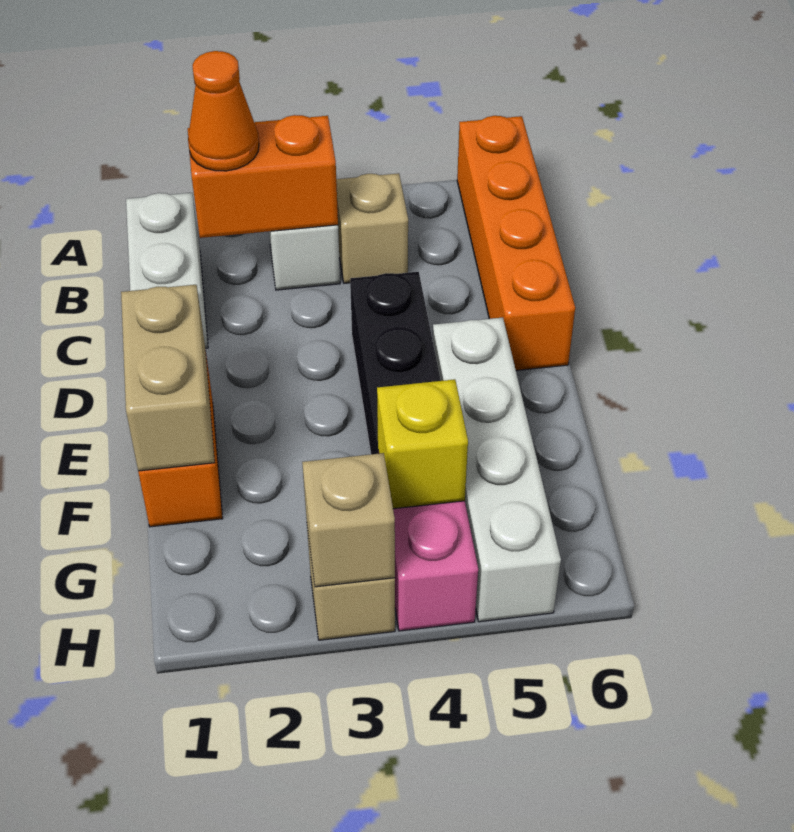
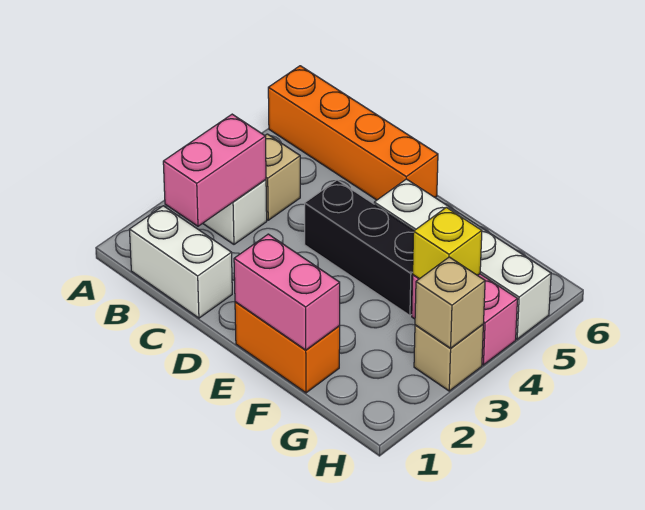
orange 1x2 brick [188,115,338,238] -> pink 1x2 brick [163,114,266,226]
orange 1x1 cone [188,51,259,171] -> none
tan 1x2 brick [121,285,215,471] -> pink 1x2 brick [234,234,340,350]

